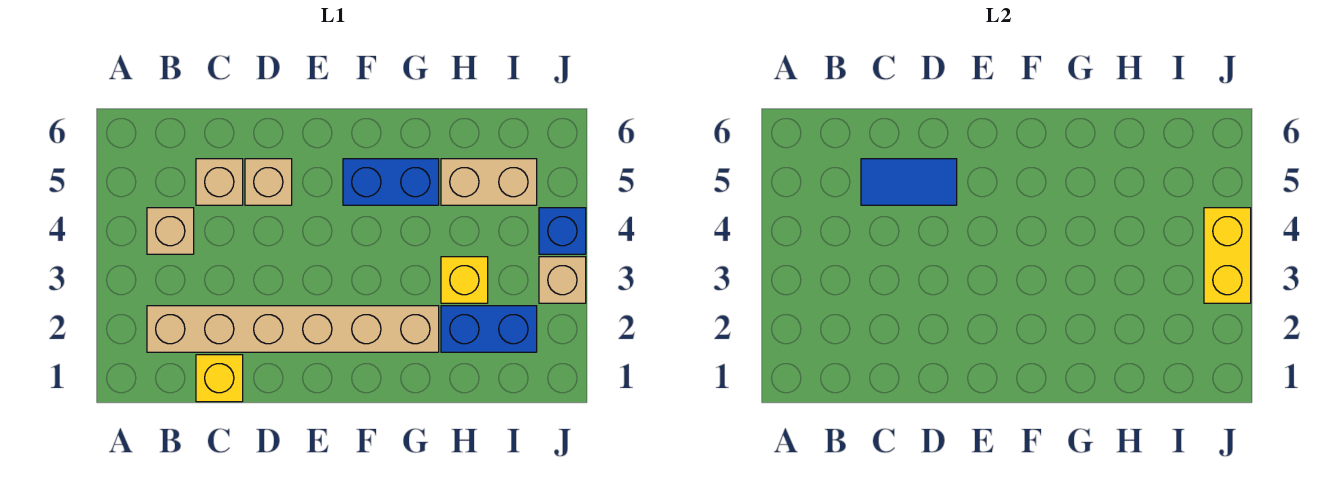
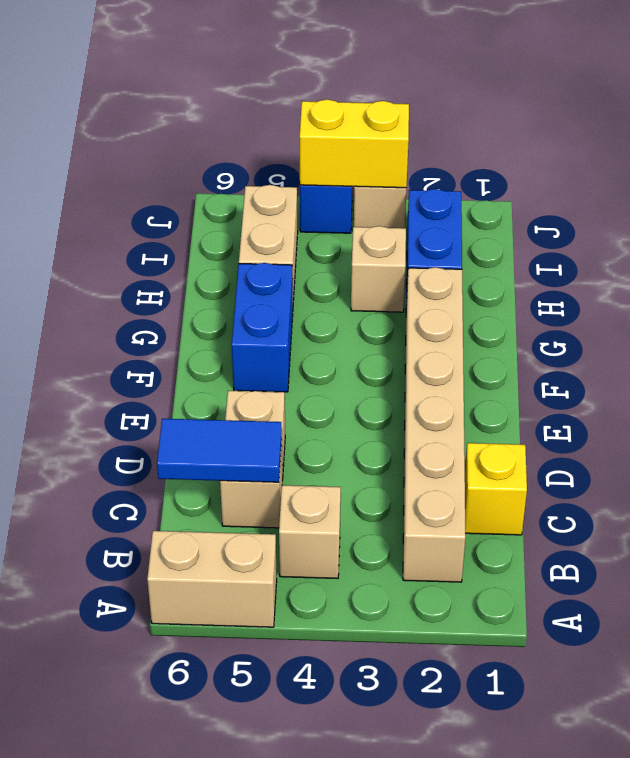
none -> tan 1x2 brick [147,531,277,627]
blue 1x2 tile [861,159,957,205] -> blue 1x2 tile turned to [157,419,282,482]
yellow 1x1 brick [441,257,488,303] -> tan 1x1 brick [351,226,406,312]

